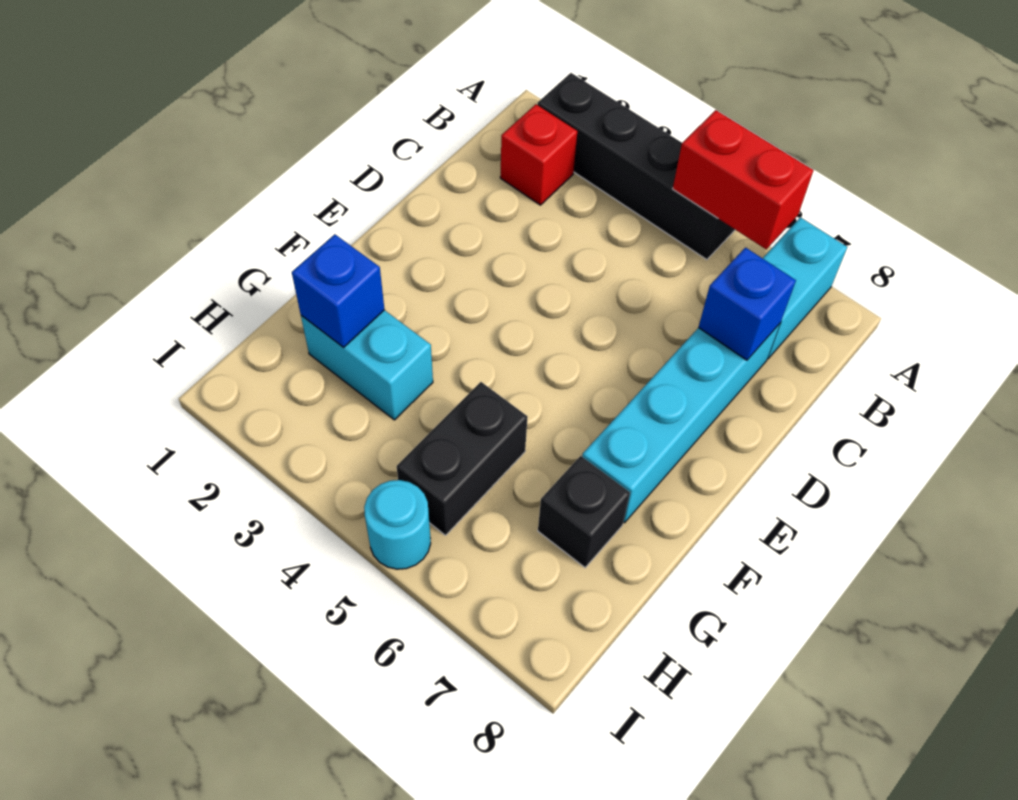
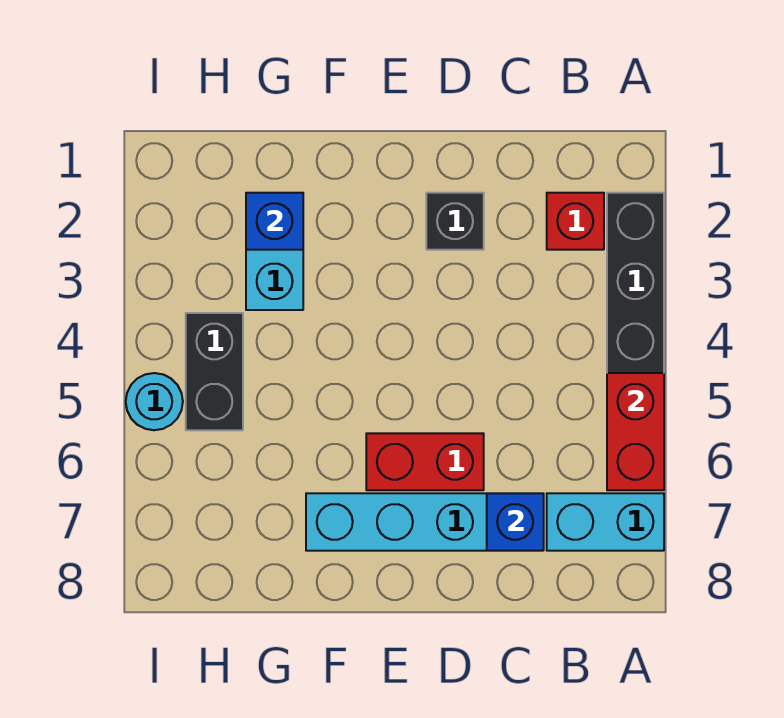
none -> red 1x2 brick [366,433,484,490]
black 1x2 brick [397,382,528,535] -> black 1x2 brick turned to [186,313,243,430]
black 1x1 brick [538,456,630,568] -> black 1x1 brick moved to [426,193,484,250]

